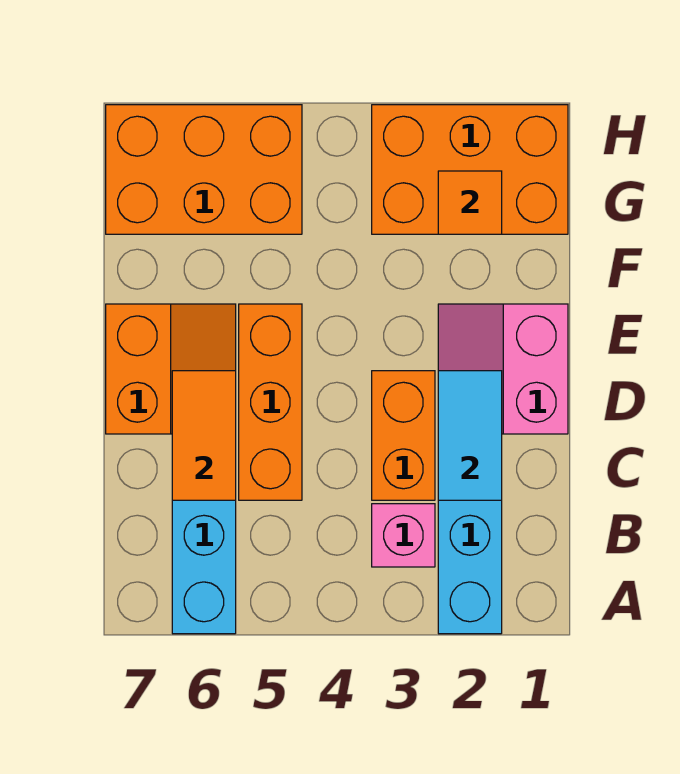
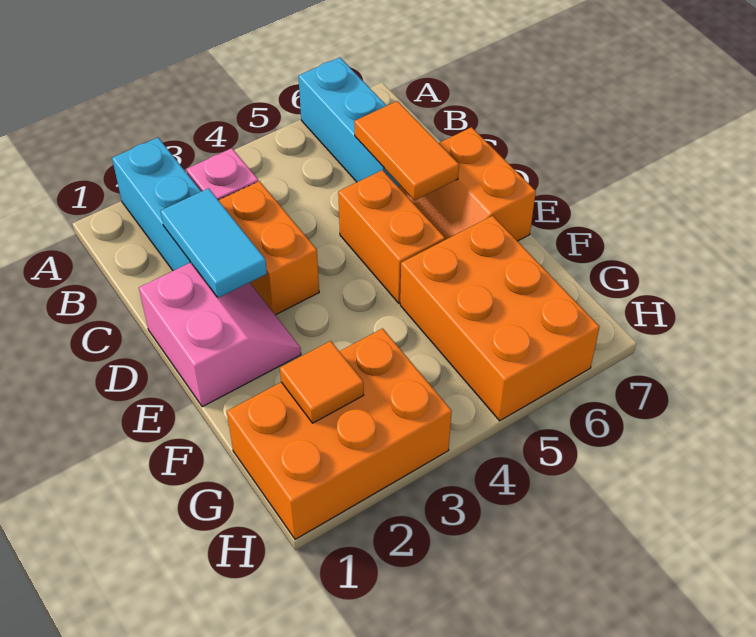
orange 1x3 brick [239,304,302,500] -> orange 1x2 brick [338,170,445,303]
orange 2x3 brick [106,105,302,234] -> orange 2x3 brick turned to [400,216,599,421]

